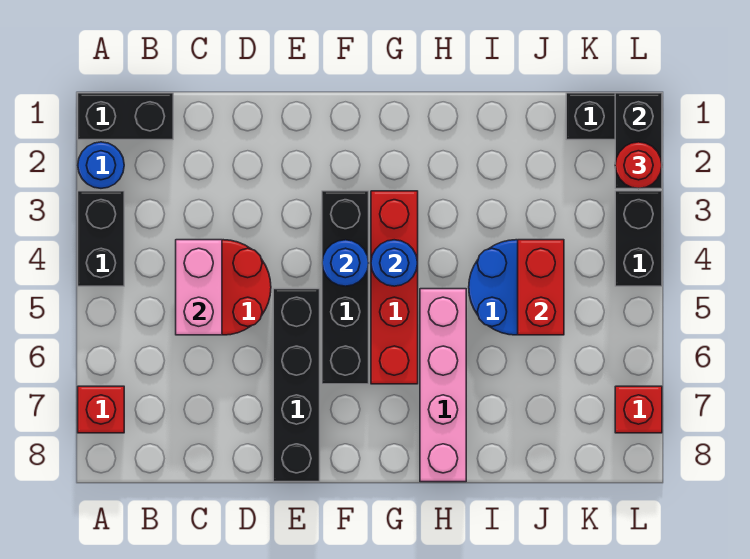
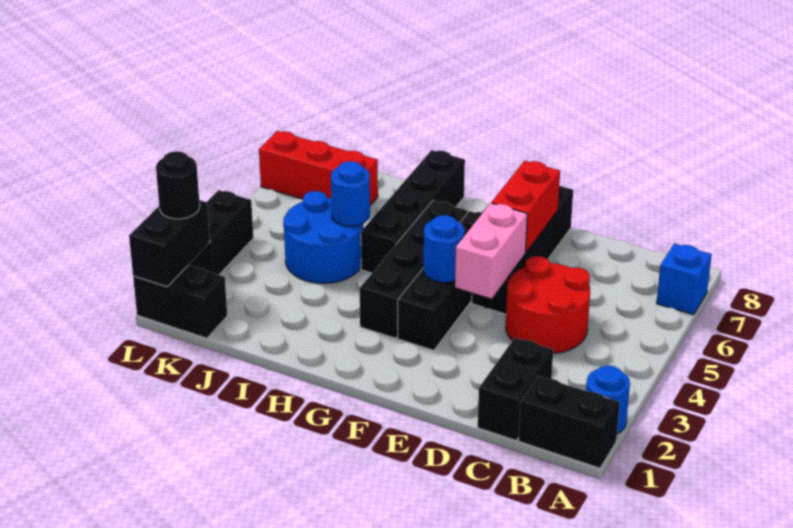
black 1x2 brick [78,191,124,286] -> black 1x2 brick moved to [478,338,553,441]
red 1x1 brick [78,386,124,433] -> blue 1x1 brick [656,244,712,315]
pink 1x2 brick [176,240,222,335] -> pink 1x2 brick moved to [455,203,527,299]
red 1x4 brick [371,191,418,384] -> black 1x4 brick [360,201,467,338]
blue 1x1 round brick [371,240,417,286] -> blue 1x1 round brick moved to [331,161,370,226]
pink 1x4 brick [420,289,466,482] -> black 1x4 brick [361,150,465,273]
red 1x2 brick [518,240,564,335] -> red 1x2 brick moved to [492,161,560,252]
red 1x1 round brick [615,142,662,189] -> black 1x1 round brick [156,151,200,219]
red 1x1 brick [615,386,662,433] -> red 1x3 brick [259,131,378,206]

